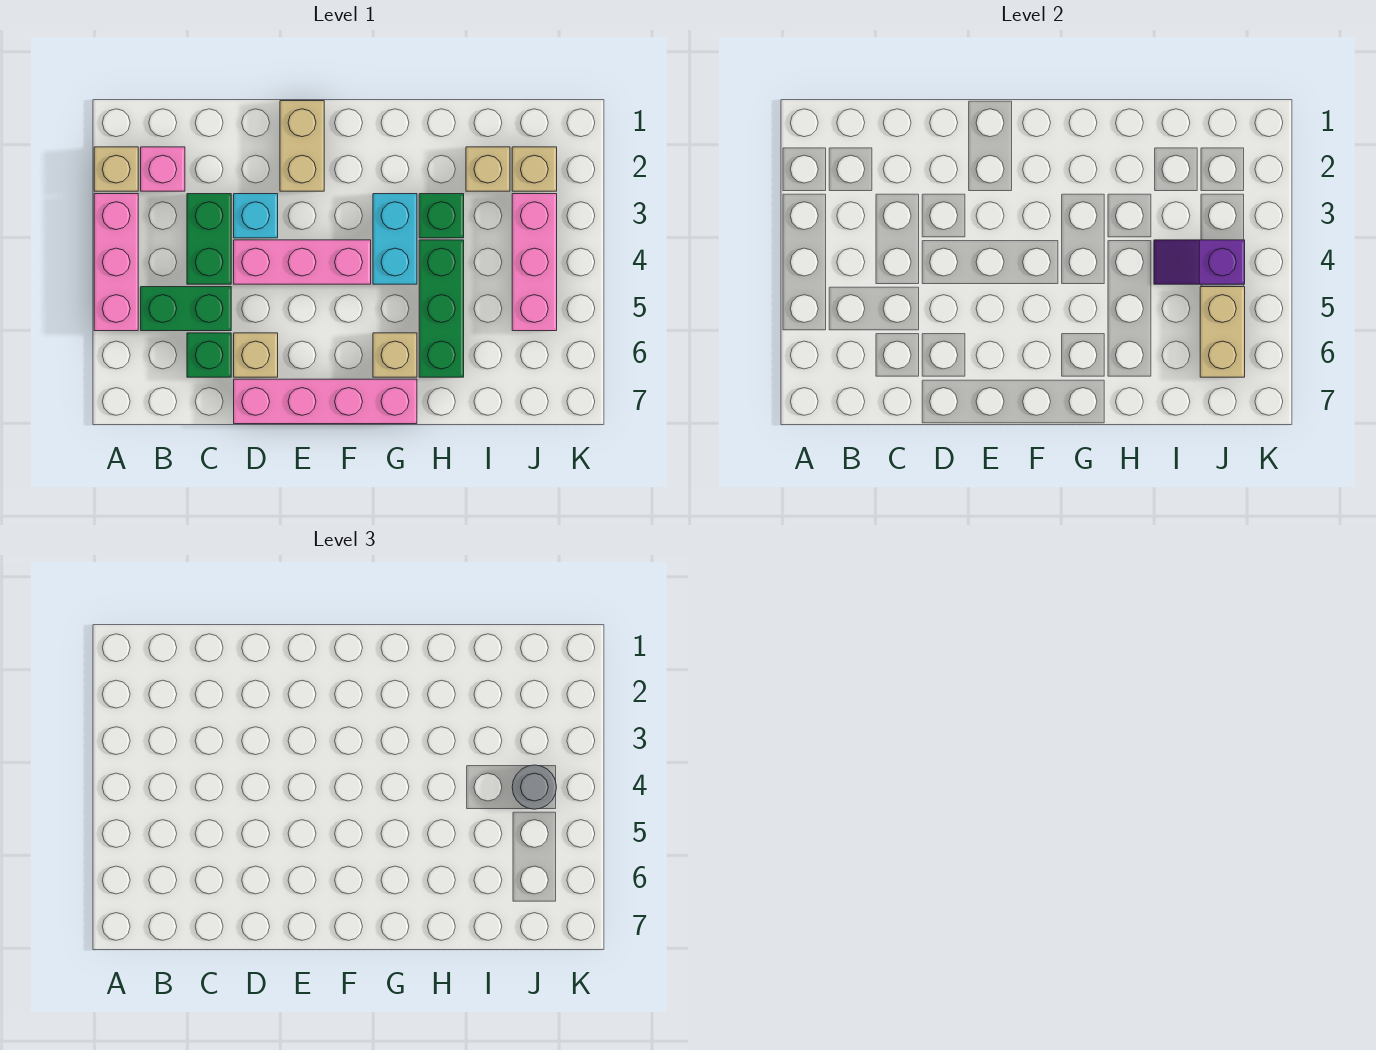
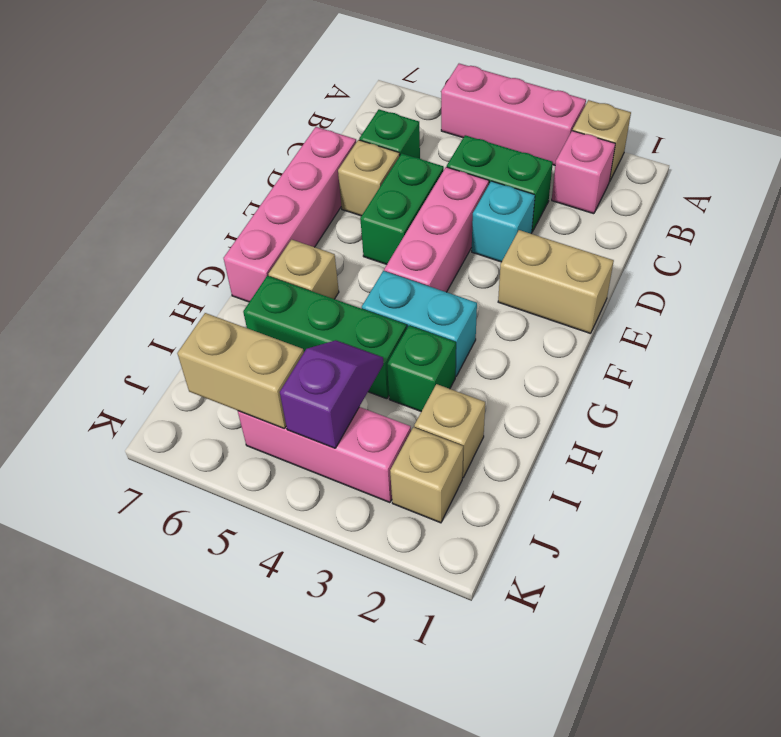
green 1x2 brick [141,287,231,331] -> green 1x2 brick moved to [360,153,444,264]
grey 1x1 round brick [512,765,556,809] -> none

